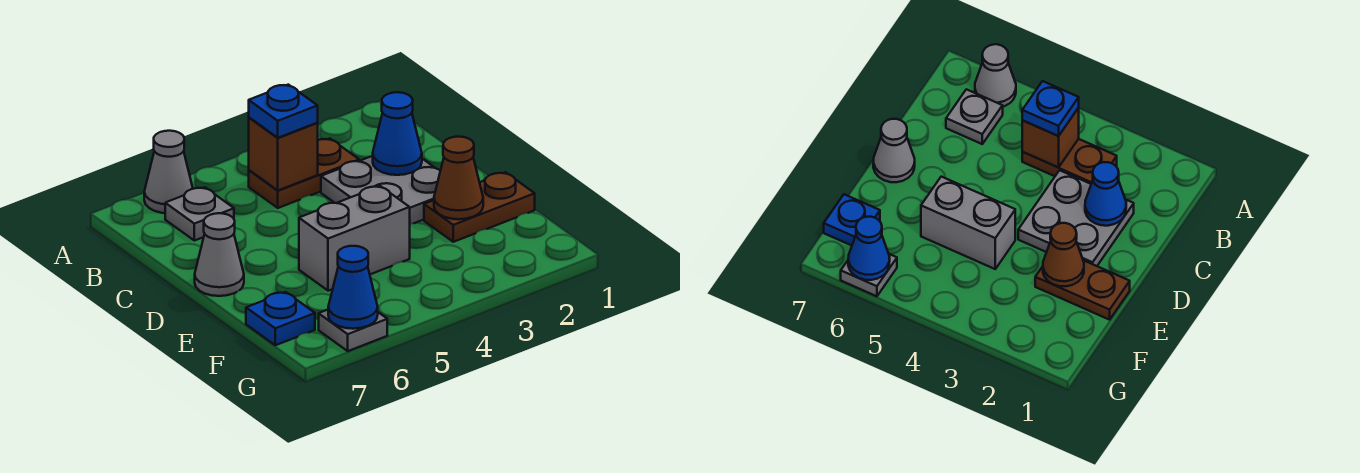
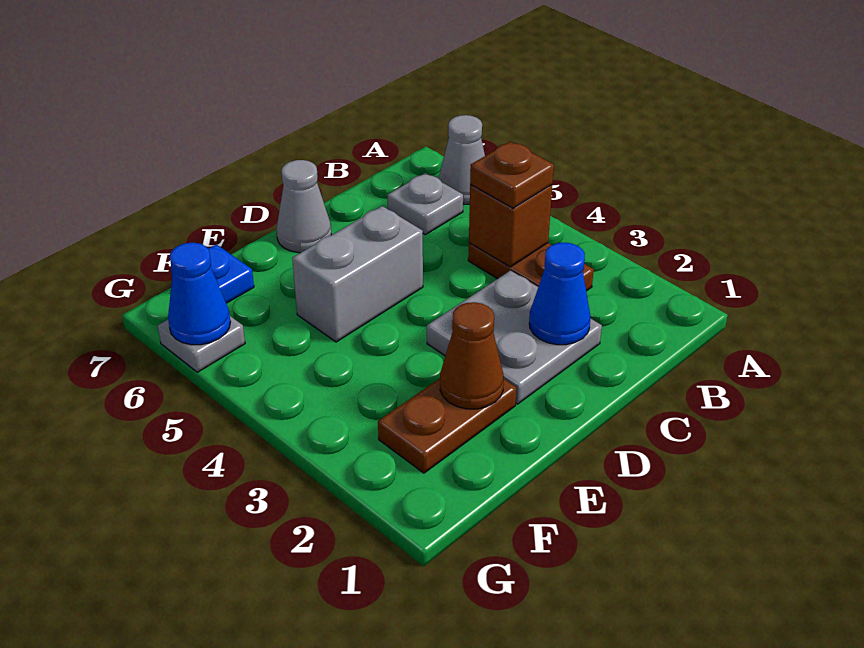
blue 1x1 plate [249,85,318,138] -> brown 1x1 plate [470,142,554,208]
brown 1x2 plate [424,172,535,242] -> brown 1x2 plate turned to [378,378,516,473]
grey 1x2 brick [299,186,410,291] -> grey 1x2 brick turned to [292,206,423,342]

